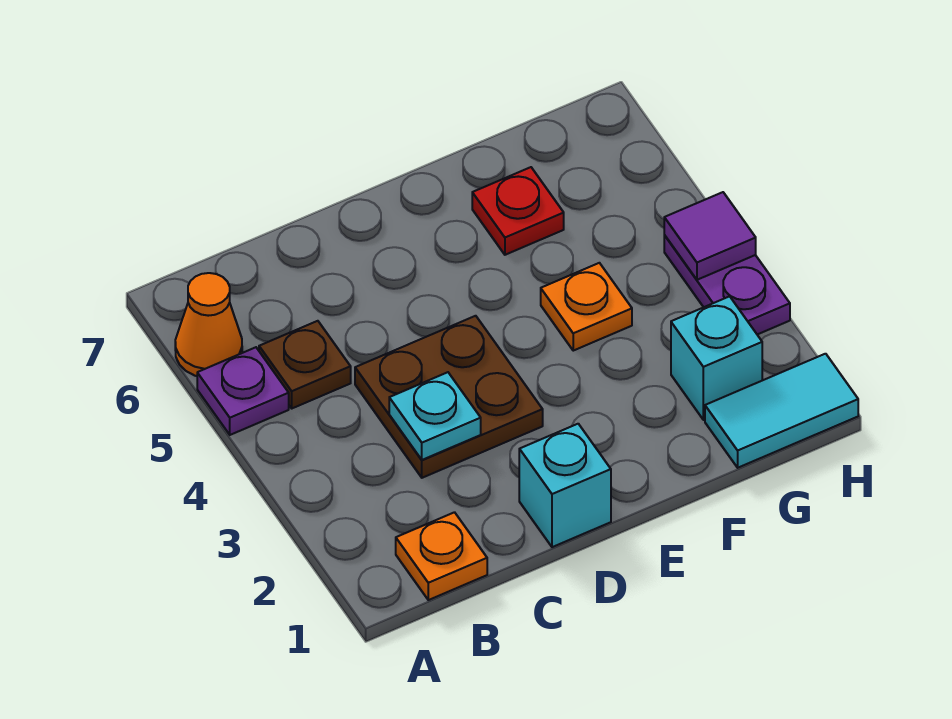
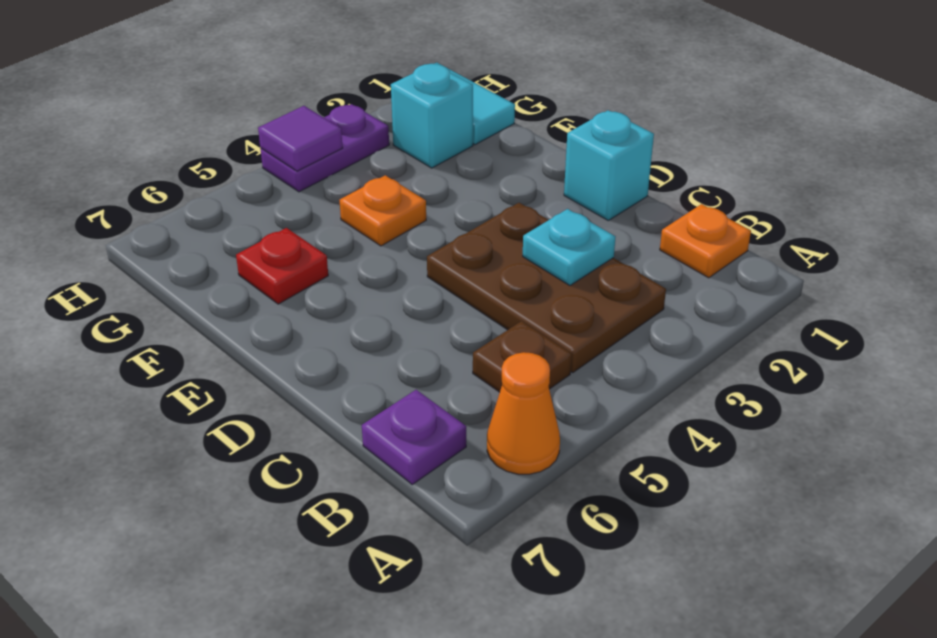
purple 1x1 plate [197,347,289,435] -> purple 1x1 plate moved to [362,390,466,484]
brown 2x2 plate [355,316,543,478] -> brown 2x3 plate [427,203,666,372]

